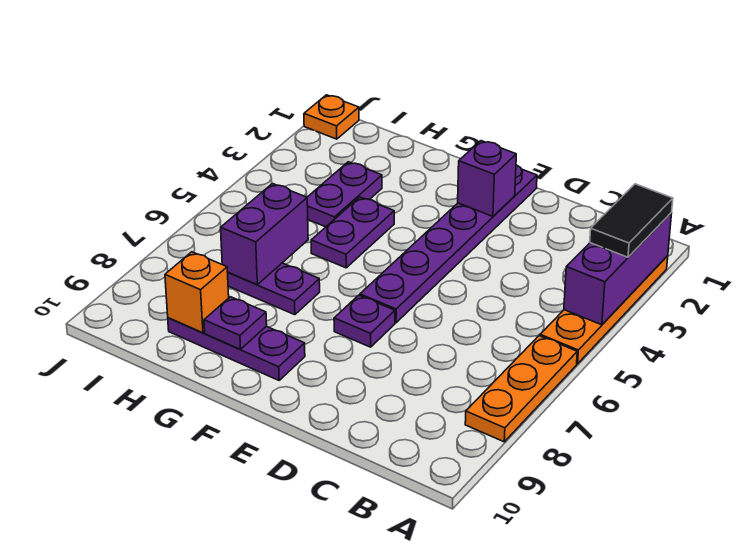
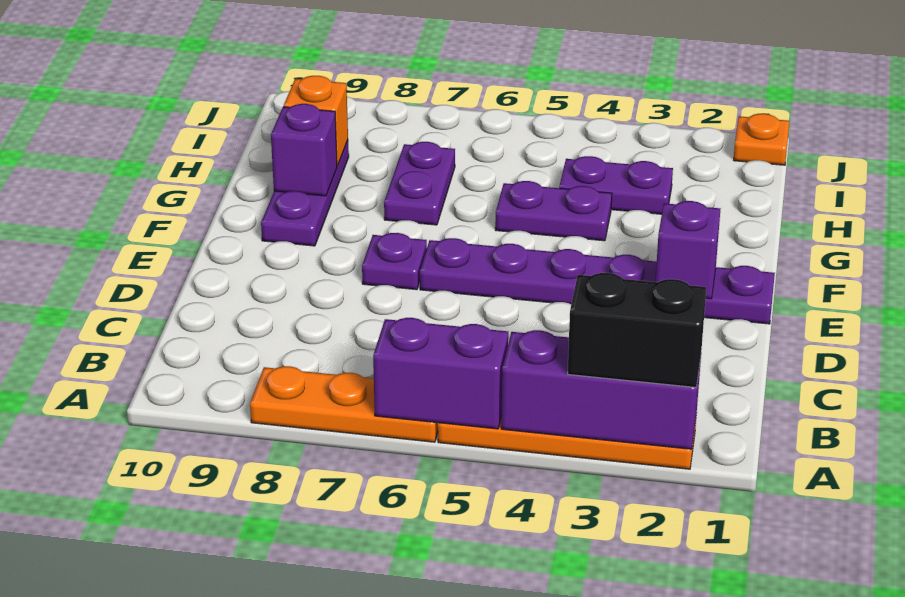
black 1x2 tile [590,184,673,257] -> black 1x2 brick [568,273,706,387]
purple 1x1 plate [204,297,267,349] -> purple 1x1 brick [271,104,337,196]
purple 1x2 brick [221,184,308,284] -> purple 1x2 brick moved to [373,318,508,429]

